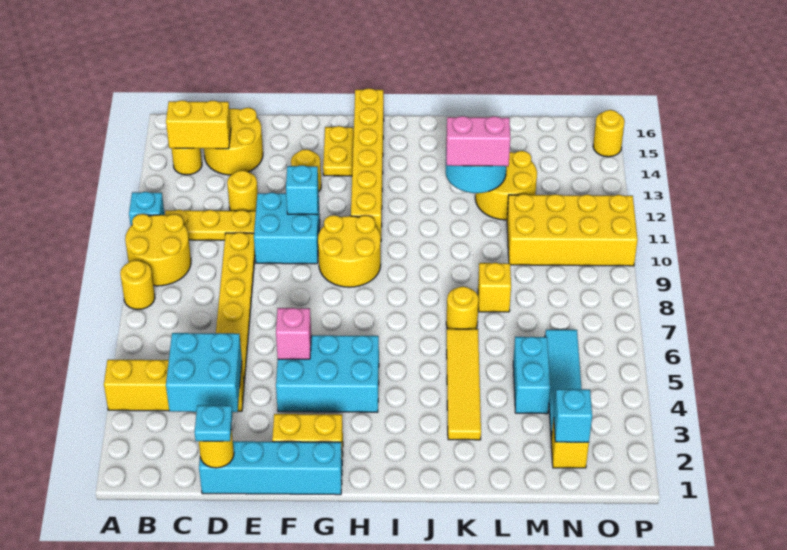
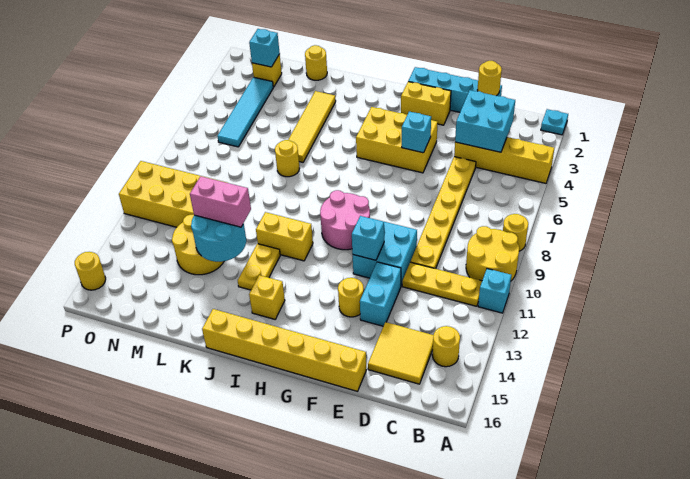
yellow 1x2 brick [166,100,231,149] -> yellow 1x2 brick moved to [256,212,313,261]
yellow 2x2 round brick [204,108,263,175] -> yellow 2x2 tile [368,322,434,384]
cyan 1x1 plate [195,405,232,441] -> cyan 1x1 plate moved to [541,109,568,135]
yellow 1x1 round brick [227,170,258,211] -> yellow 1x1 round brick moved to [305,45,327,80]
cyan 2x3 brick [276,335,379,412] -> yellow 2x3 brick [356,107,438,173]
pink 1x1 brick [276,308,311,359] -> cyan 1x1 brick [402,112,431,153]
yellow 2x2 round brick [318,215,381,287] -> pink 2x2 round brick [320,190,370,250]
yellow 1x2 plate [323,126,354,176] -> yellow 1x2 plate moved to [238,244,280,290]
yellow 1x6 brick [351,88,384,237] -> yellow 1x6 brick turned to [202,309,366,391]
yellow 1x1 brick [478,263,511,312] -> yellow 1x1 brick moved to [249,275,285,319]
cyan 1x2 brick [513,337,550,414] -> cyan 1x2 brick moved to [360,262,401,326]

